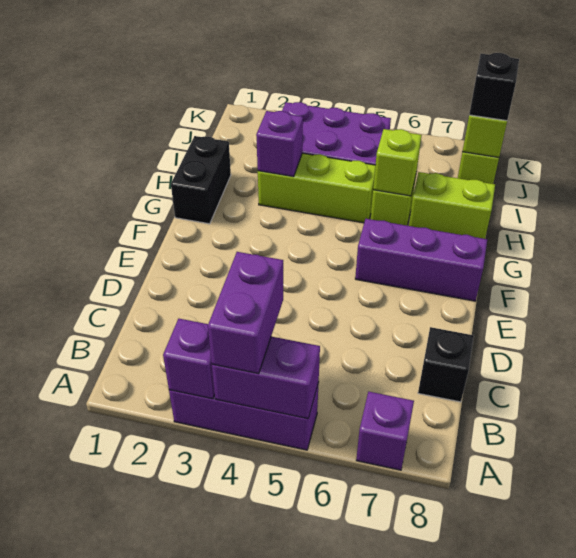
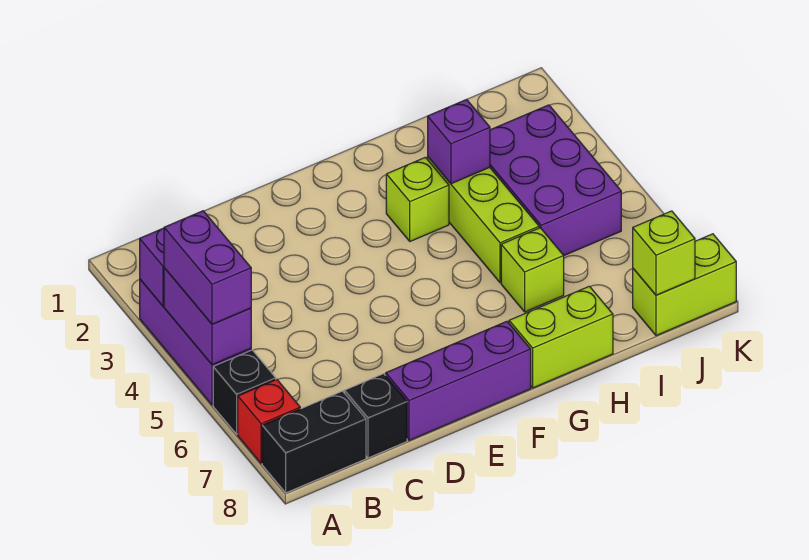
purple 1x2 brick [208,252,283,374] -> purple 1x2 brick turned to [164,211,251,324]
purple 1x1 brick [356,392,414,470] -> red 1x1 brick [238,379,300,464]
purple 1x3 brick [355,219,487,301] -> purple 1x3 brick turned to [386,321,531,440]
black 1x2 brick [171,136,231,224] -> black 1x2 brick moved to [262,391,366,493]
lime 1x1 brick [373,129,422,196] -> lime 1x1 brick moved to [386,157,449,241]
lime 1x2 brick [409,172,495,239] -> lime 1x2 brick turned to [509,286,613,388]
black 1x1 brick [469,53,519,121] -> black 1x1 brick moved to [213,350,276,434]

